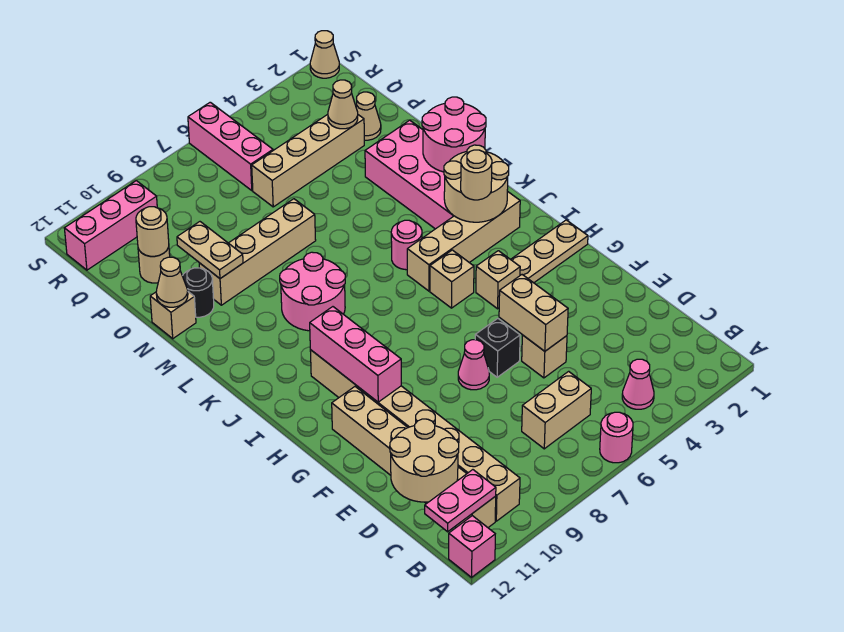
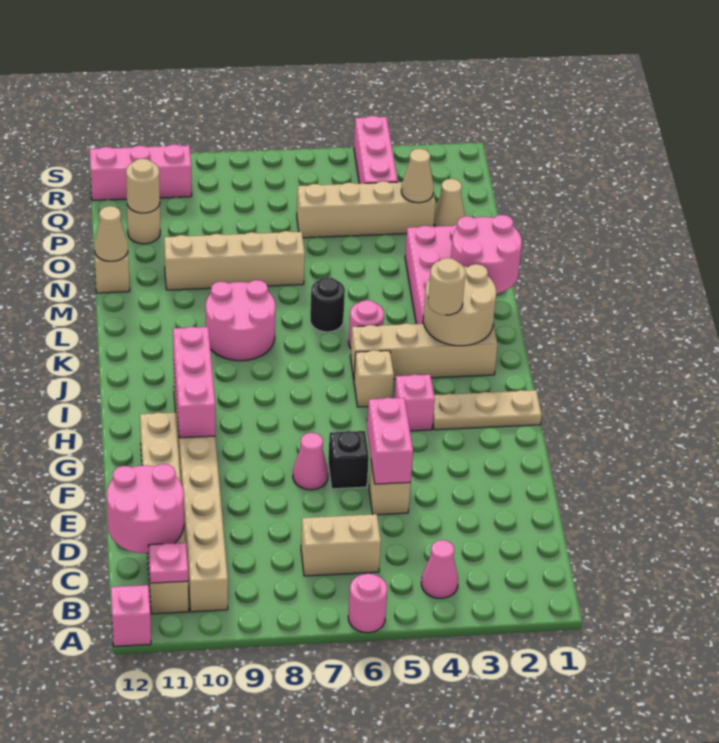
pink 1x2 plate [425,470,496,532] -> pink 1x1 plate [148,543,188,583]
tan 2x2 round brick [390,419,459,502] -> pink 2x2 round brick [107,464,184,553]
tan 1x2 brick [499,275,568,351] -> pink 1x2 brick [367,398,413,484]
tan 1x1 brick [476,251,520,309] -> pink 1x1 brick [394,374,435,431]
tan 1x2 plate [177,222,243,279] -> none
black 1x1 round brick [183,268,214,317] -> black 1x1 round brick moved to [310,277,345,332]
pink 1x3 brick [188,102,273,190] -> pink 1x3 brick moved to [354,116,398,184]
tan 1x1 cone [310,31,339,78] -> none

